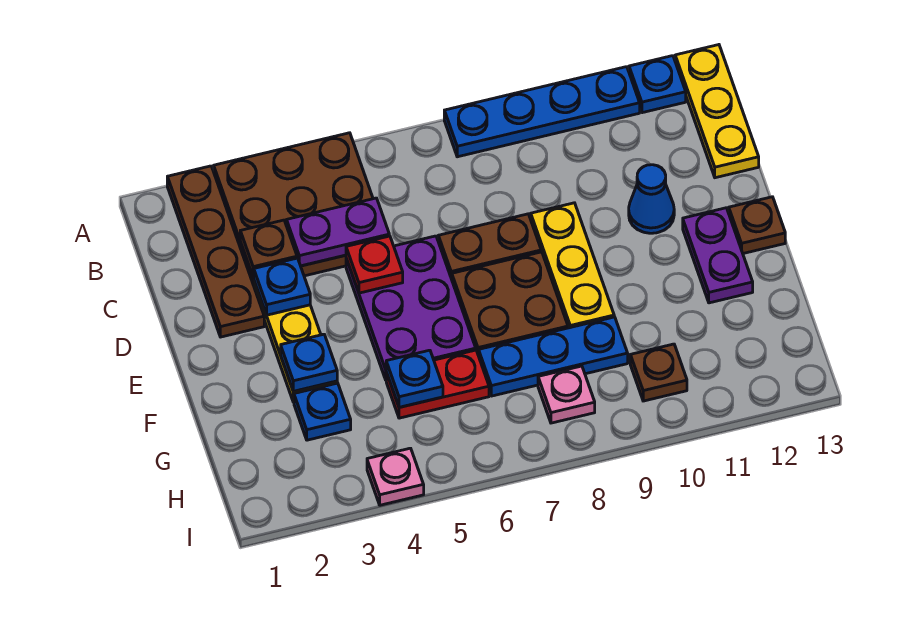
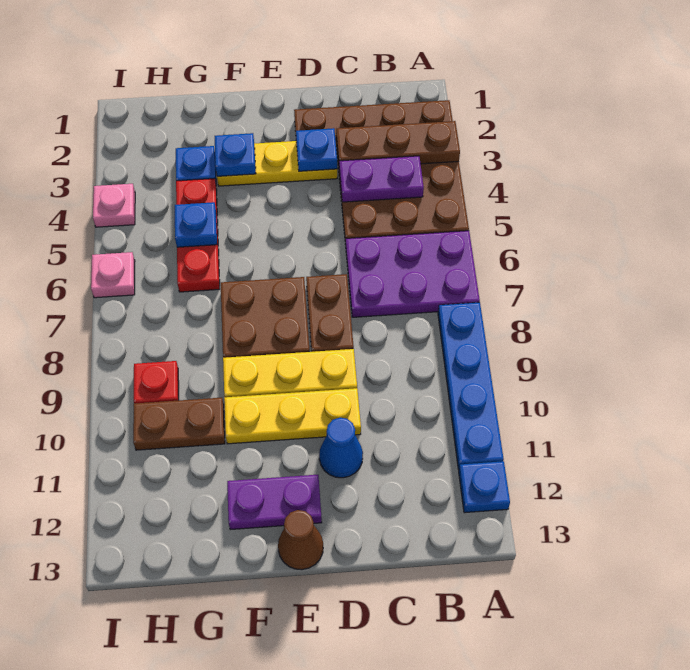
yellow 1x3 plate [675,45,759,178] -> yellow 1x3 plate moved to [224,388,361,444]
brown 1x1 plate [240,220,297,277] -> brown 1x3 plate [336,121,460,164]
purple 1x2 plate [287,198,389,266] -> purple 1x2 plate turned to [339,156,424,202]
purple 2x3 plate [346,236,476,380] -> purple 2x3 plate moved to [346,231,480,317]
red 1x1 plate [346,236,403,293] -> red 1x1 plate moved to [134,361,179,404]
brown 1x1 plate [729,197,785,254] -> brown 1x1 cone [278,510,323,570]
red 1x2 plate [386,350,489,418] -> red 1x3 plate [176,178,220,292]
blue 1x3 plate [479,317,628,396] -> none
pink 1x1 plate [538,366,595,423] -> pink 1x1 plate moved to [91,252,135,298]
brown 1x1 plate [630,344,687,401] -> brown 1x2 plate [133,398,225,450]

